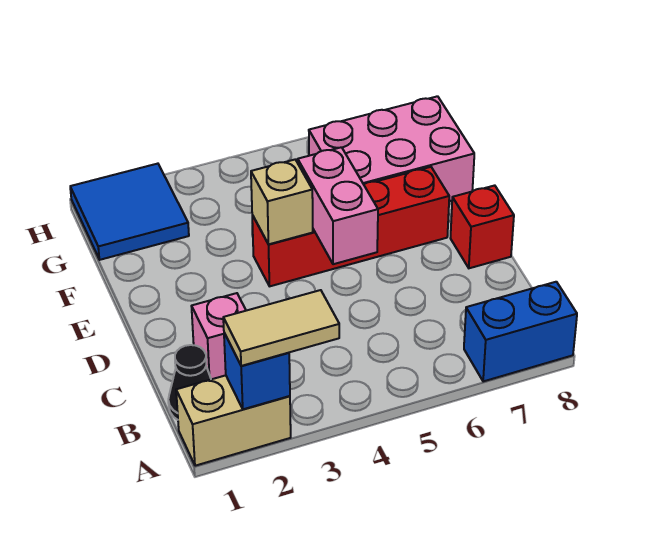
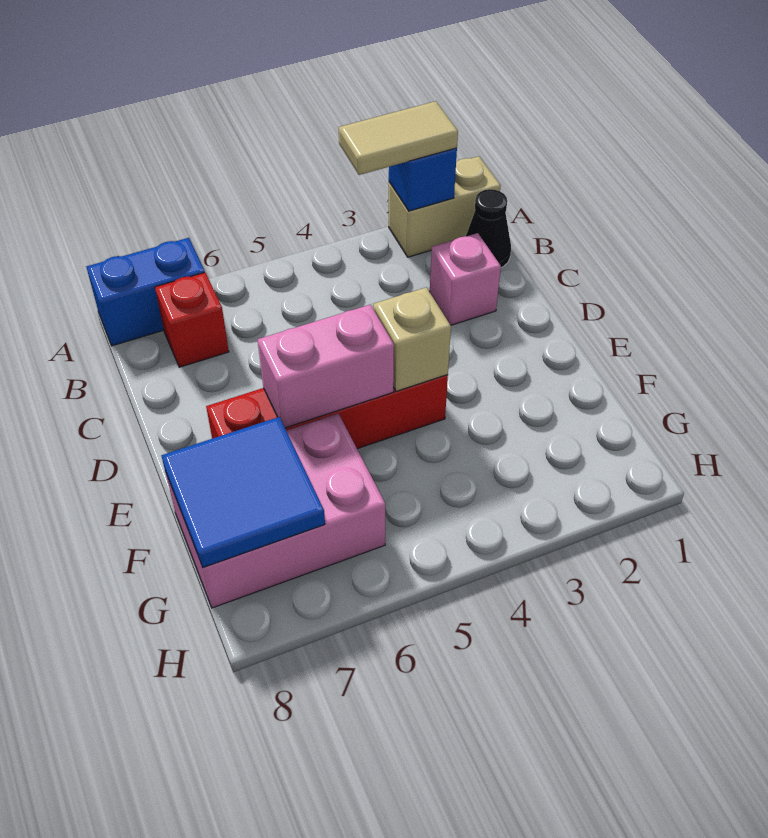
pink 1x2 brick [298,147,378,264] -> pink 1x2 brick turned to [258,305,394,428]
red 1x1 brick [450,185,514,268] -> red 1x1 brick moved to [155,273,229,367]
blue 2x2 tile [70,164,189,260] -> blue 2x2 tile moved to [161,417,325,567]

